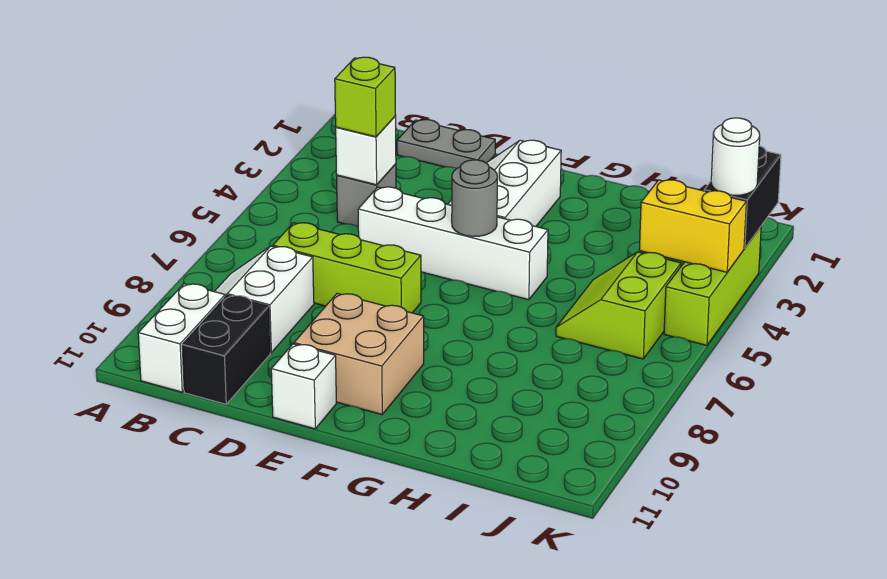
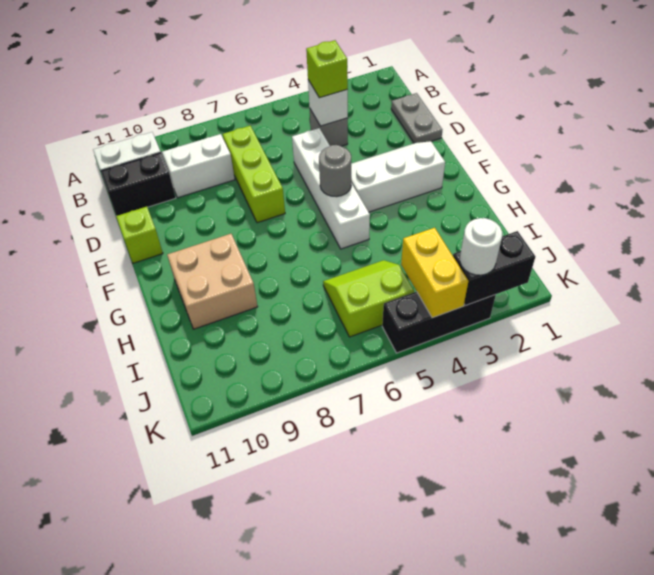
tan 2x2 brick [294,293,424,414] -> tan 2x2 brick moved to [167,234,258,329]
white 1x1 brick [271,344,336,429] -> lime 1x1 brick [116,207,163,263]
lime 1x3 brick [664,227,761,345] -> black 1x3 brick [382,292,496,353]

